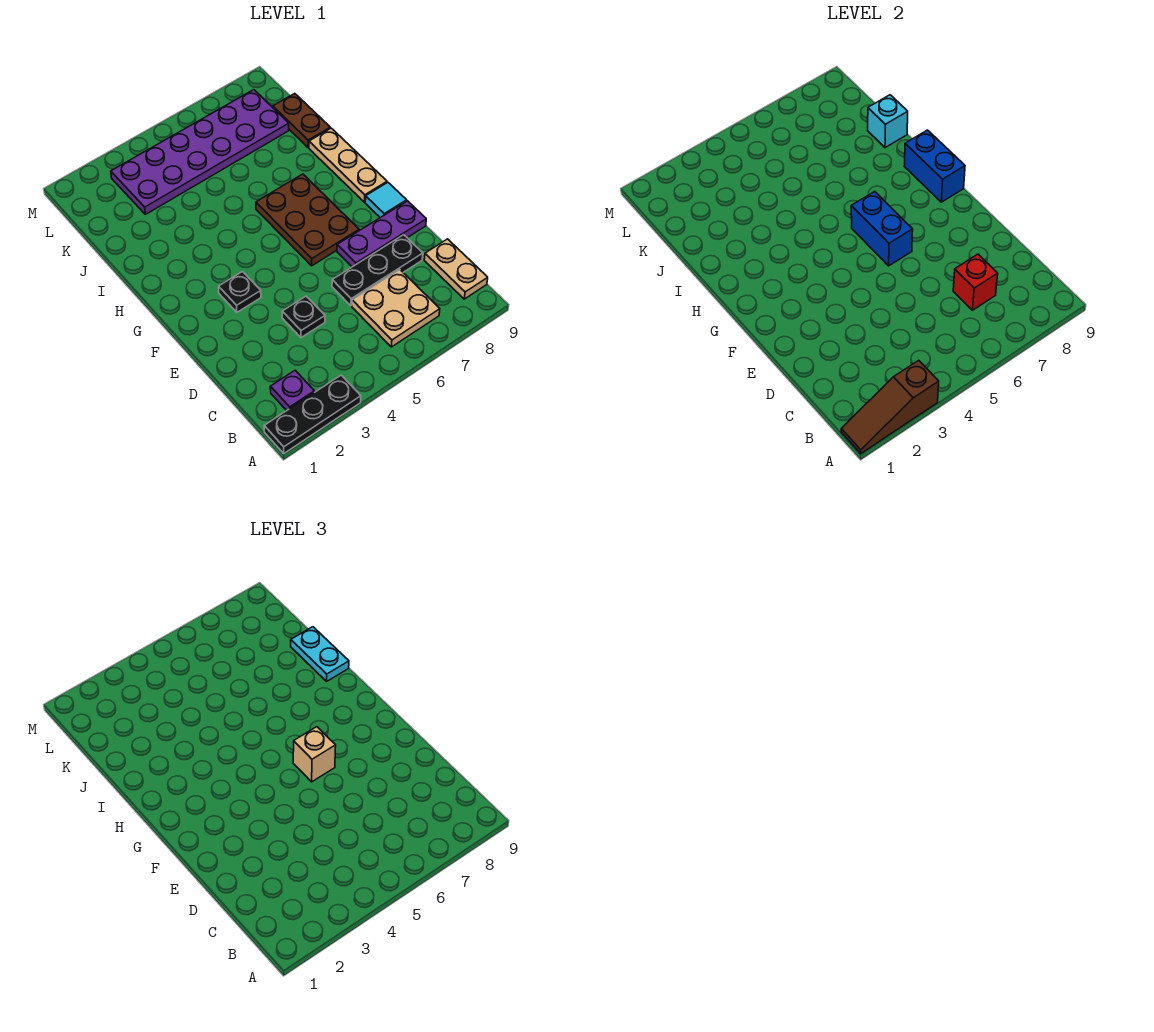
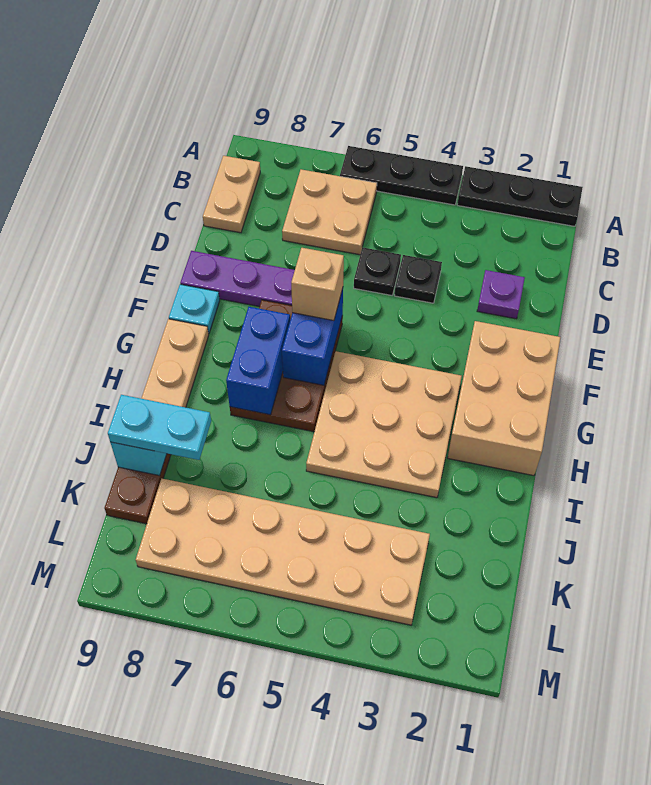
brown 1x3 slope [841,360,939,453] -> none
purple 1x1 plate [270,371,314,411] -> purple 1x1 plate moved to [477,270,525,319]
red 1x1 brick [953,254,998,310] -> none
black 1x3 plate [332,235,423,306] -> black 1x3 plate moved to [340,146,463,205]
none -> tan 2x3 brick [448,321,561,476]
black 1x1 plate [219,272,261,312] -> black 1x1 plate moved to [354,247,401,295]
cyan 1x1 tile [365,182,407,218] -> cyan 1x1 plate [169,284,220,334]
none -> tan 3x3 plate [306,351,462,498]
blue 1x2 brick [904,130,965,202] -> blue 1x2 brick moved to [226,307,290,415]
cyan 1x2 plate [291,627,349,681] -> cyan 1x2 plate turned to [108,395,211,460]
purple 2x6 plate [111,90,289,214] -> tan 2x6 plate [136,479,430,625]

